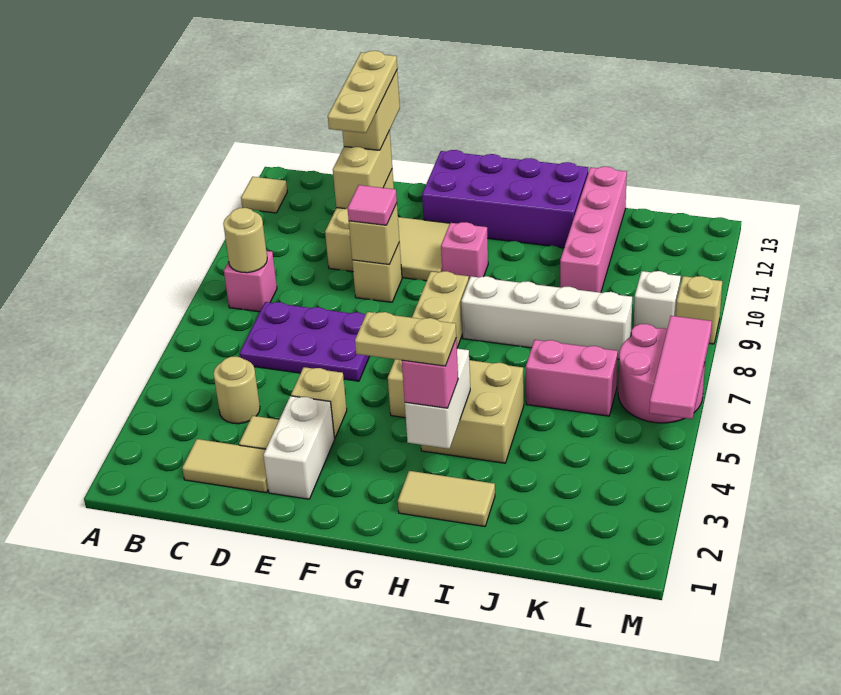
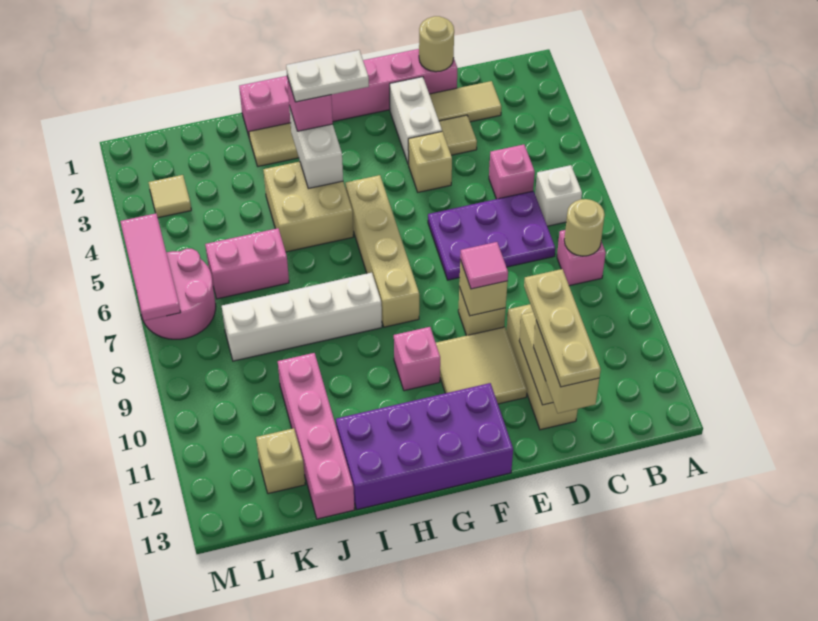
tan 1x1 tile [241,177,287,213] -> tan 1x1 tile moved to [149,175,191,218]
tan 1x1 round brick [213,357,260,424] -> tan 1x1 round brick moved to [419,16,454,72]
none -> pink 1x1 brick [489,145,535,199]
none -> pink 1x6 brick [239,49,457,139]
tan 1x2 plate [355,312,456,366] -> white 1x2 plate [286,50,369,102]
white 1x1 brick [634,271,681,329] -> white 1x1 brick moved to [535,165,582,226]
tan 1x1 brick [676,276,722,344] -> tan 1x1 brick moved to [256,428,305,494]

